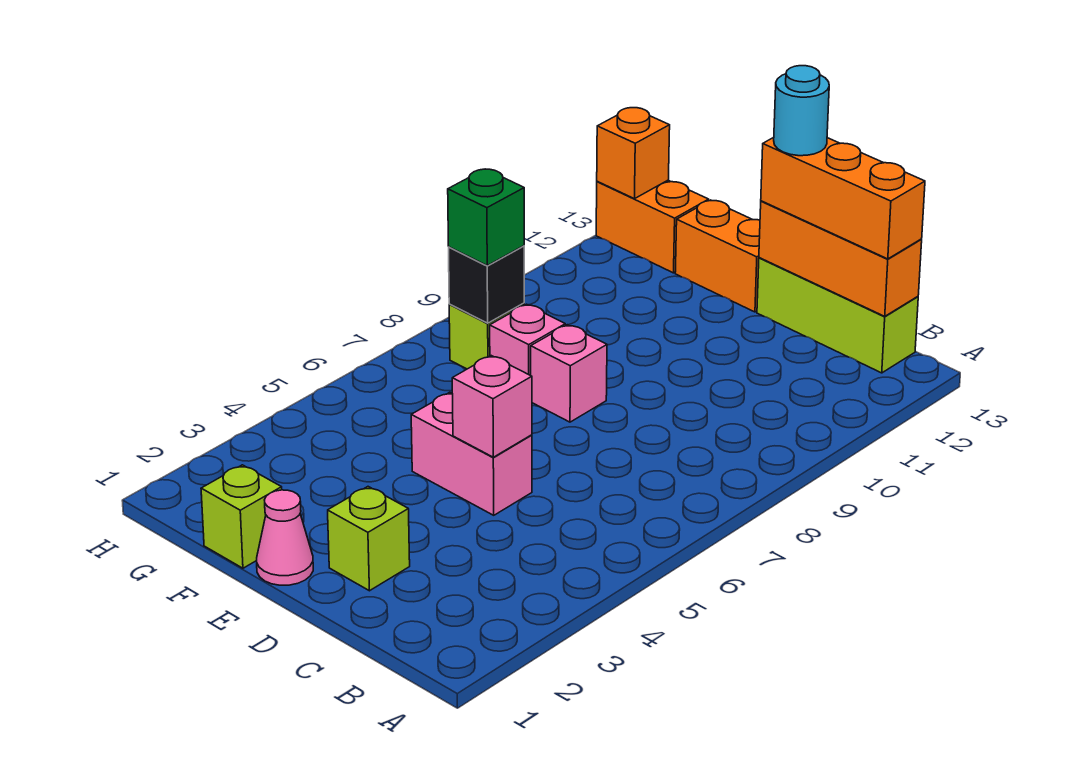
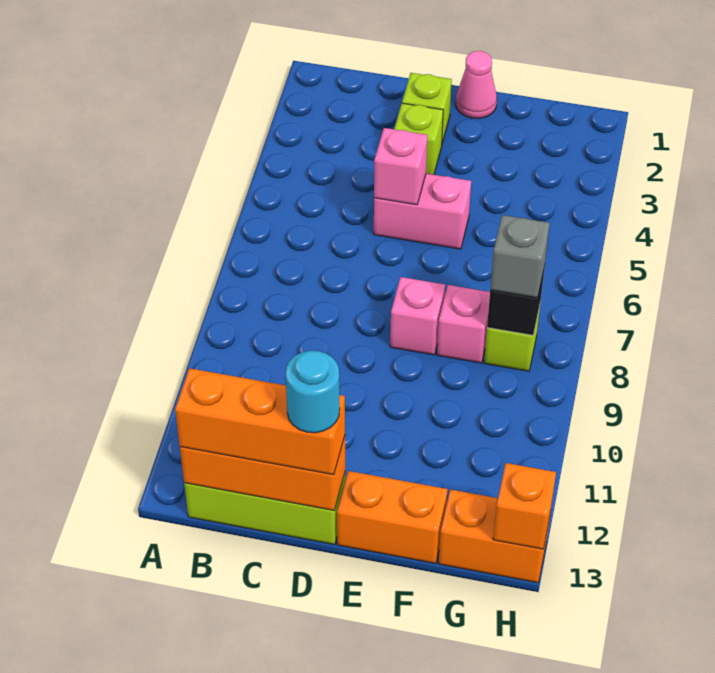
lime 1x1 brick [201,465,282,568] -> lime 1x1 brick moved to [394,103,443,175]
green 1x1 brick [448,169,524,266] -> grey 1x1 brick [490,215,550,298]

